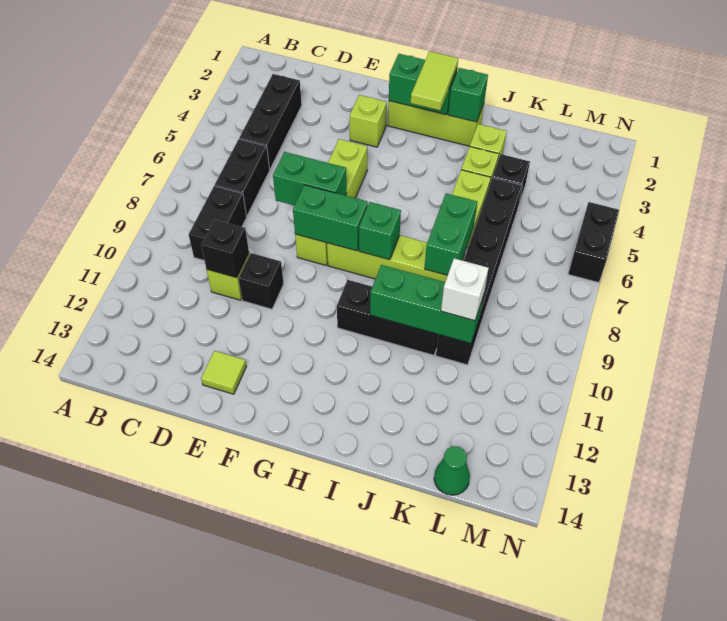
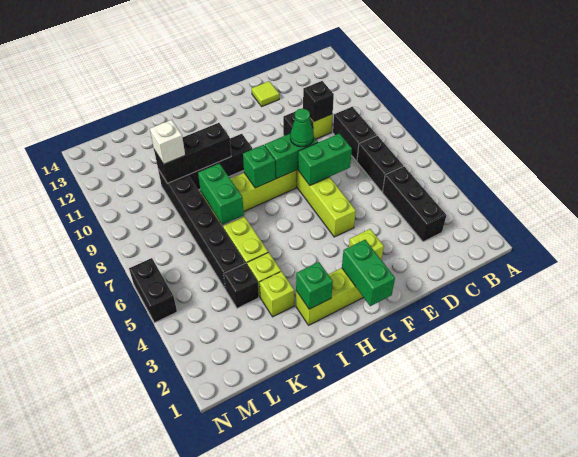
green 1x2 brick [389,54,457,115] -> green 1x2 brick turned to [342,240,395,306]
lime 1x2 tile [411,51,458,110] -> none
green 1x3 brick [370,265,484,344] -> black 1x3 brick [154,123,231,184]
green 1x1 cone [434,446,470,495] -> green 1x1 cone moved to [290,108,314,147]

